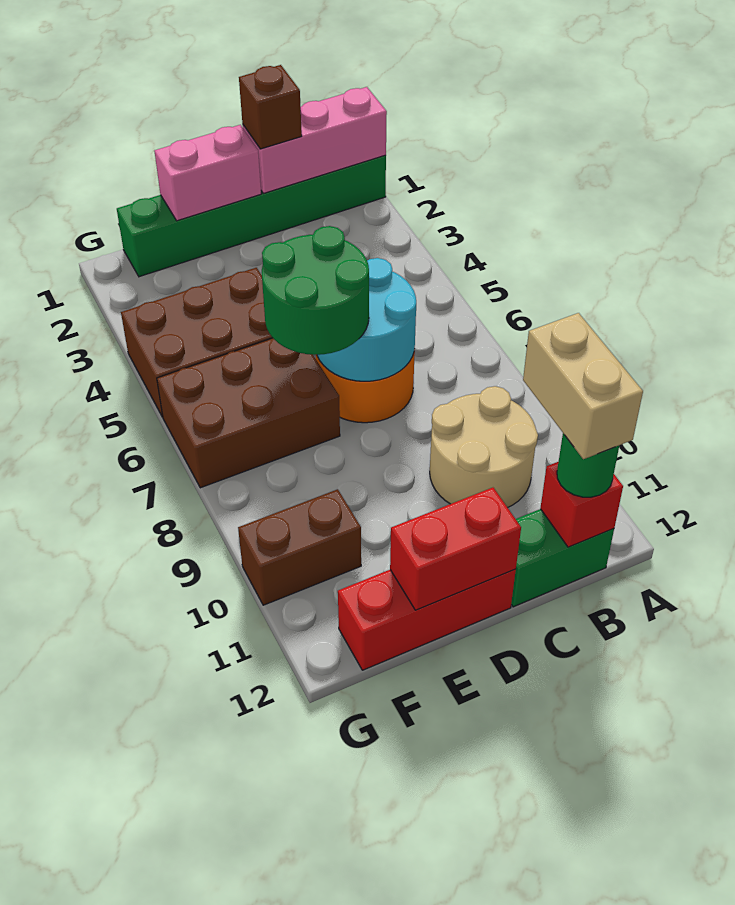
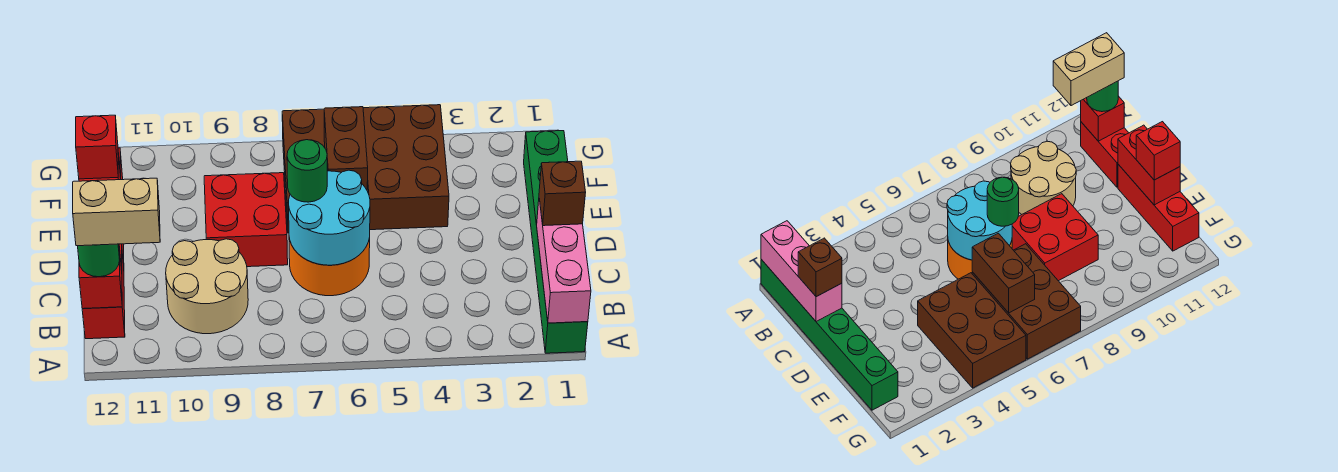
green 1x2 brick [511,509,614,607] -> red 1x2 brick [82,244,125,339]
pink 1x2 brick [154,125,261,221] -> none
green 2x2 round brick [262,226,369,355] -> green 1x1 round brick [287,140,327,202]
none -> red 2x2 brick [204,173,288,267]
none -> red 1x1 brick [76,115,118,179]
brown 1x2 brick [238,489,361,605] -> brown 1x2 brick moved to [324,107,368,190]

